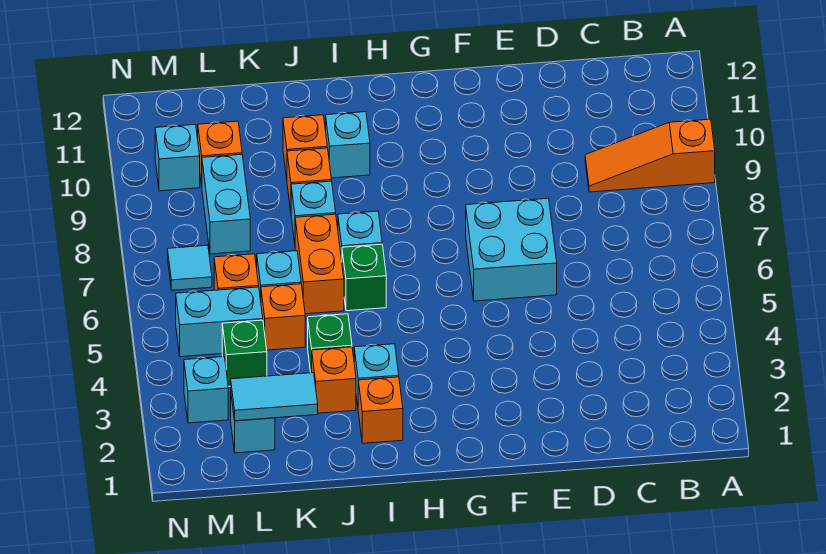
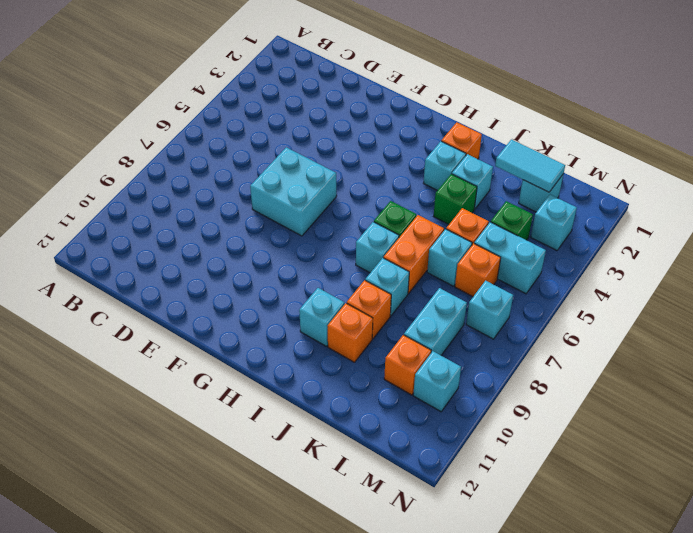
orange 1x3 slope [585,119,715,192] -> none
orange 1x1 brick [312,347,356,413] -> cyan 1x1 brick [452,154,493,209]
cyan 1x1 tile [168,245,212,290] -> cyan 1x1 brick [466,281,513,339]

